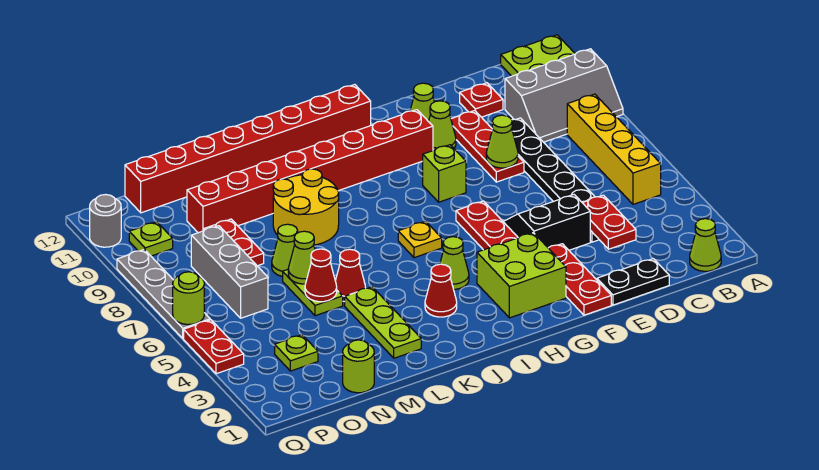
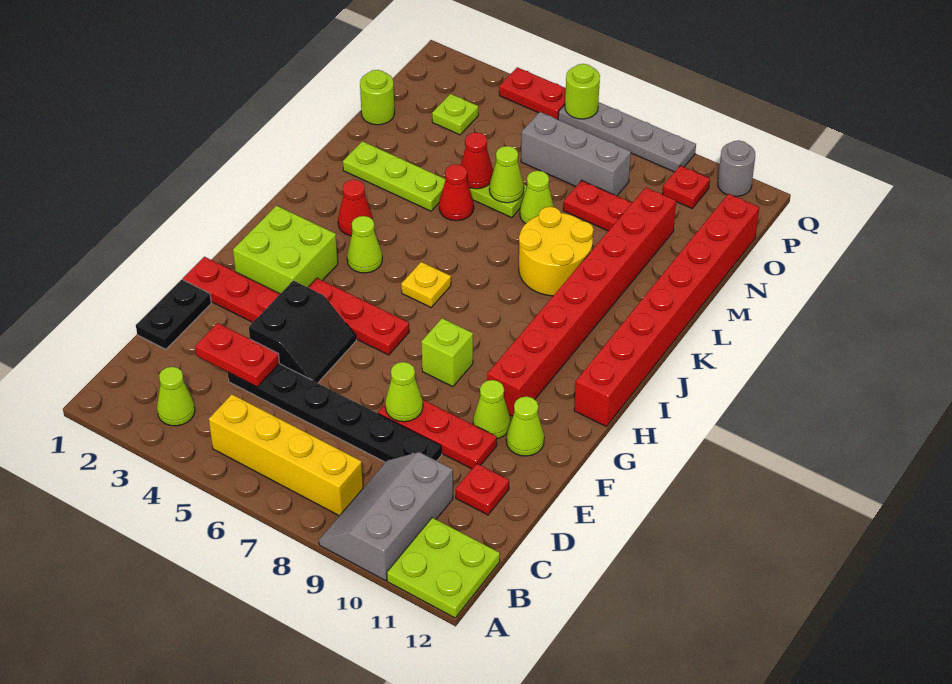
lime 1x1 cone [690,219,721,271] -> lime 1x1 cone moved to [157,367,195,426]
lime 1x1 plate [129,222,173,256] -> red 1x1 plate [662,166,710,208]

